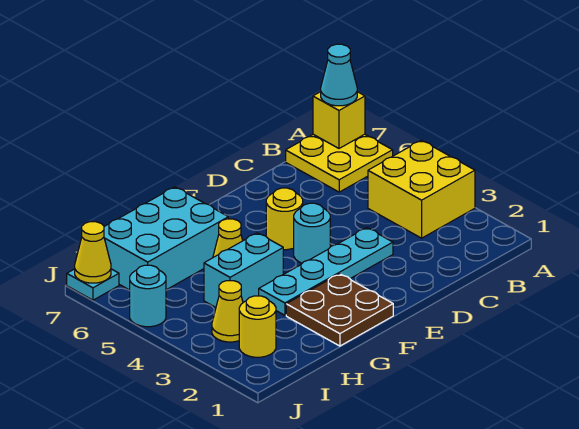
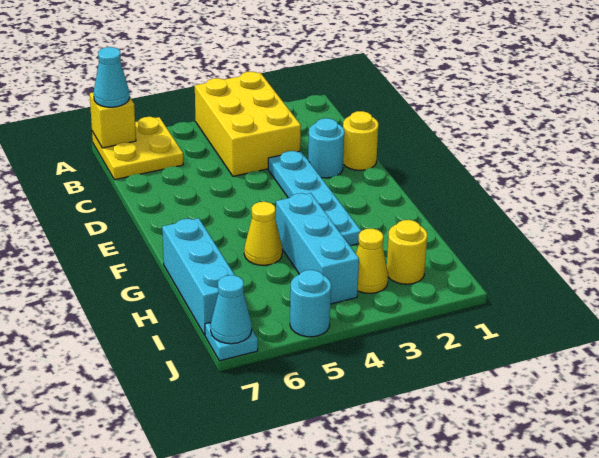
yellow 2x2 brick [368,140,475,238] -> yellow 2x3 brick [195,72,301,176]
cyan 1x1 round brick [294,203,330,263] -> cyan 1x1 round brick moved to [308,118,344,178]
yellow 1x1 round brick [266,188,303,250] -> yellow 1x1 round brick moved to [343,111,378,170]
brown 2x2 plate [286,274,393,346] -> none
cyan 1x2 brick [204,233,283,307] -> cyan 1x3 brick [276,193,359,304]
cyan 2x3 brick [104,187,228,290] -> cyan 1x3 brick [162,218,235,335]
yellow 1x1 cone [75,222,111,283] -> cyan 1x1 cone [211,275,252,344]

